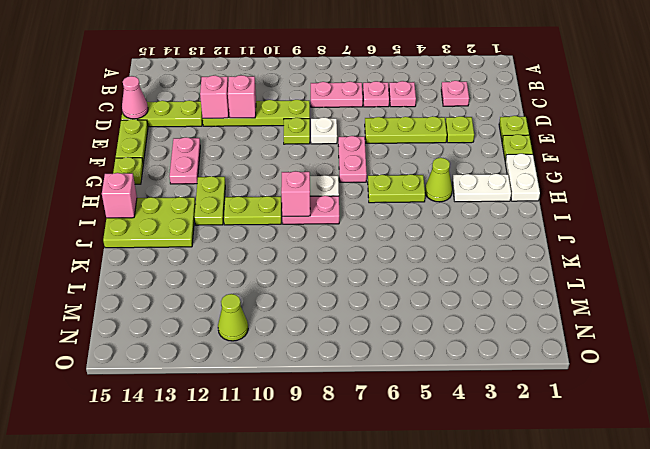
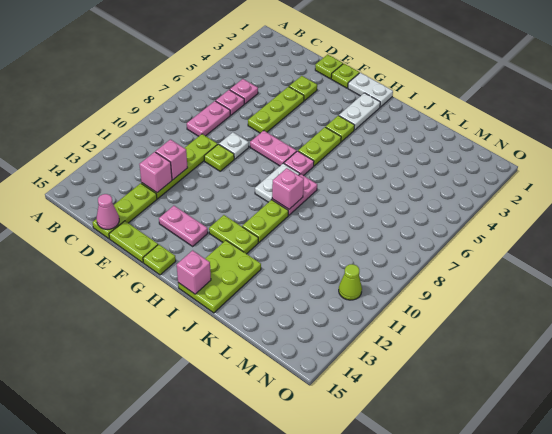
pink 1x1 plate [441,81,469,106] -> pink 1x1 plate moved to [284,151,314,176]
lime 1x1 cone [425,158,452,202] -> lime 1x1 plate [326,116,355,142]

